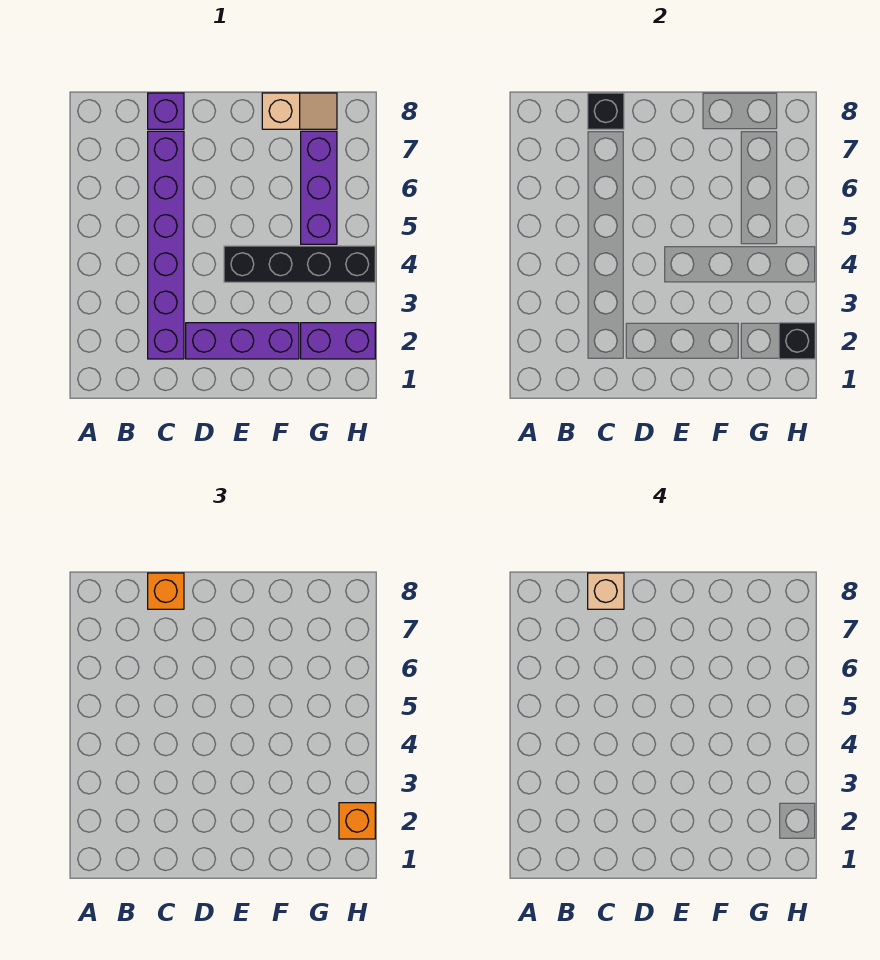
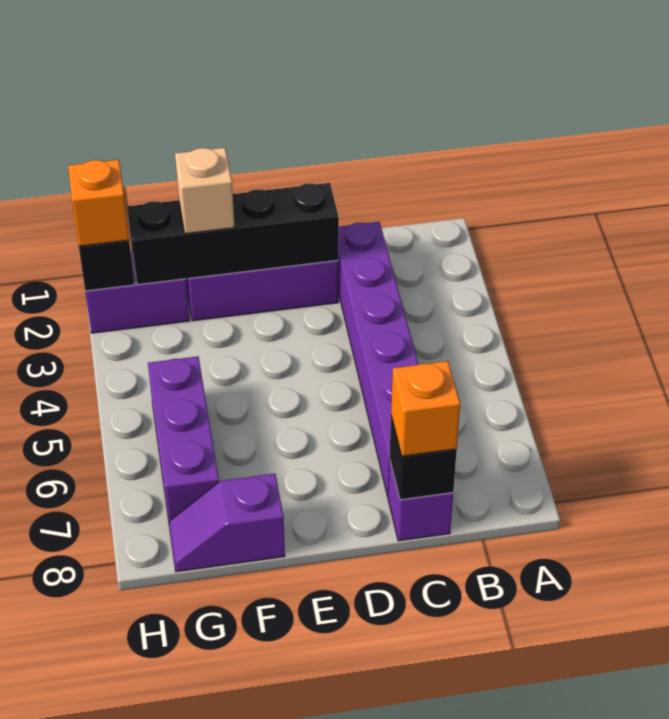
tan 1x1 brick [588,573,624,609] -> tan 1x1 brick moved to [175,148,235,234]
black 1x4 brick [224,246,375,282] -> black 1x4 brick moved to [127,183,339,285]
tan 1x2 slope [262,93,337,129] -> purple 1x2 slope [169,474,285,572]

